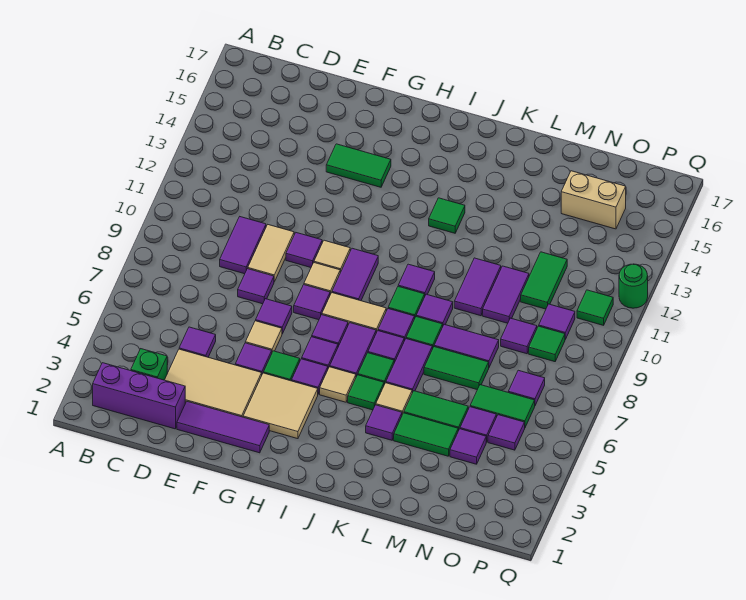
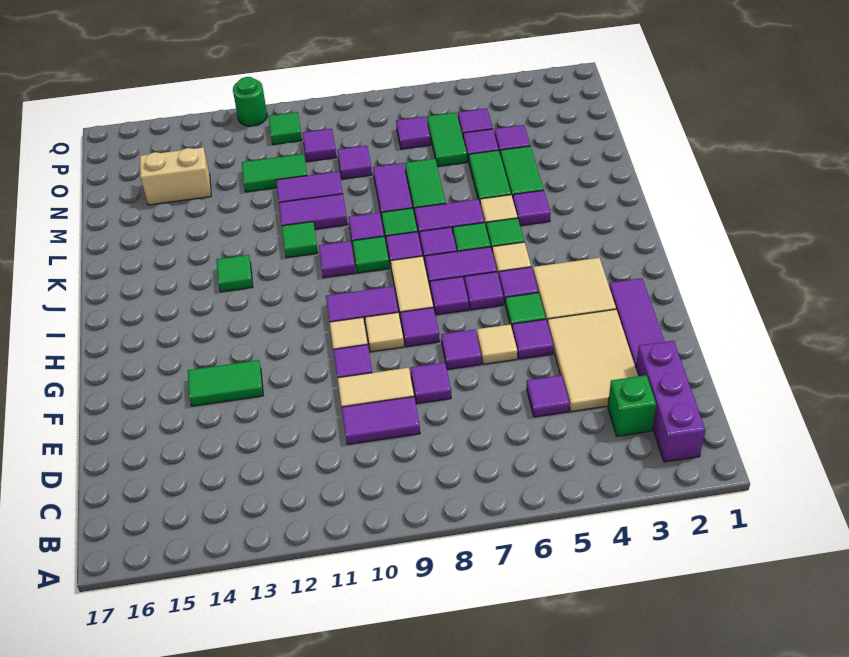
green 1x2 tile [326,144,391,187] -> green 1x2 tile turned to [188,360,263,406]
tan 1x2 brick [561,171,626,229] -> tan 1x2 brick turned to [140,147,211,205]
green 1x1 tile [529,326,565,362] -> green 1x1 tile moved to [282,222,318,258]

